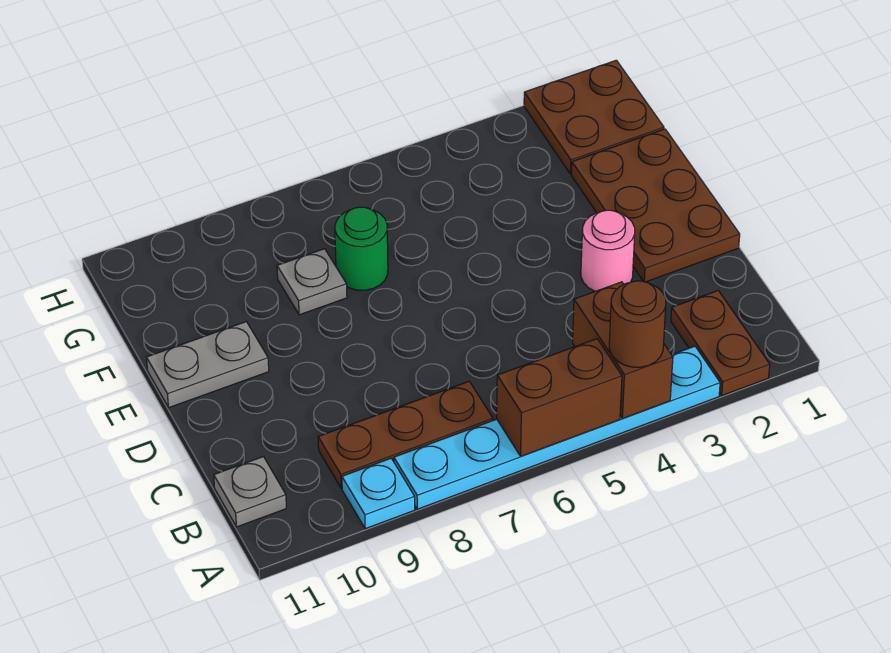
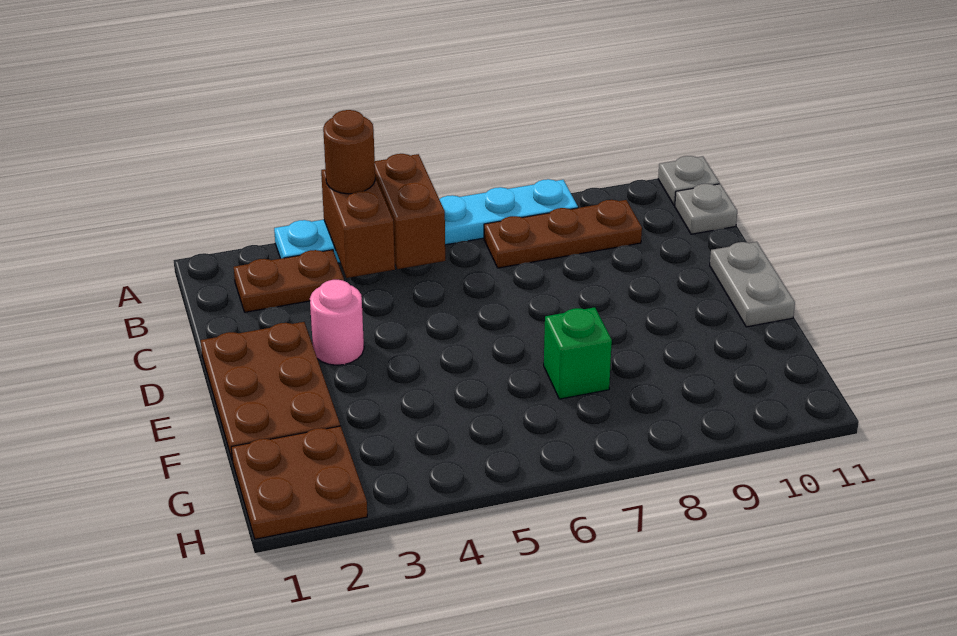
brown 1x2 plate [671,291,770,395] -> brown 1x2 plate turned to [234,250,344,312]
brown 1x2 brick [497,339,622,456] -> brown 1x2 brick turned to [375,154,445,269]
cyan 1x1 plate [342,458,415,529] -> none
grey 1x2 plate [147,322,269,408] -> grey 1x2 plate turned to [710,242,795,327]
green 1x1 round brick [335,207,388,290] -> green 1x1 brick [544,307,612,399]
grey 1x1 plate [277,249,347,315] -> grey 1x1 plate moved to [658,156,720,205]

